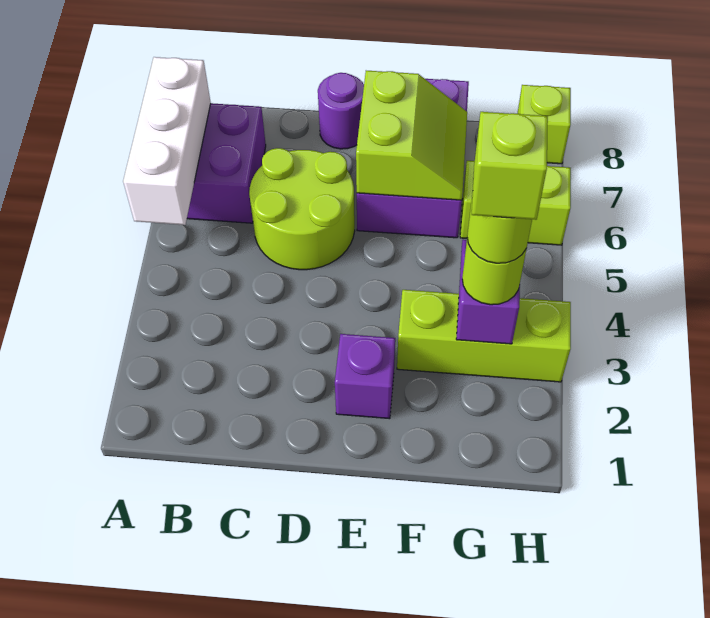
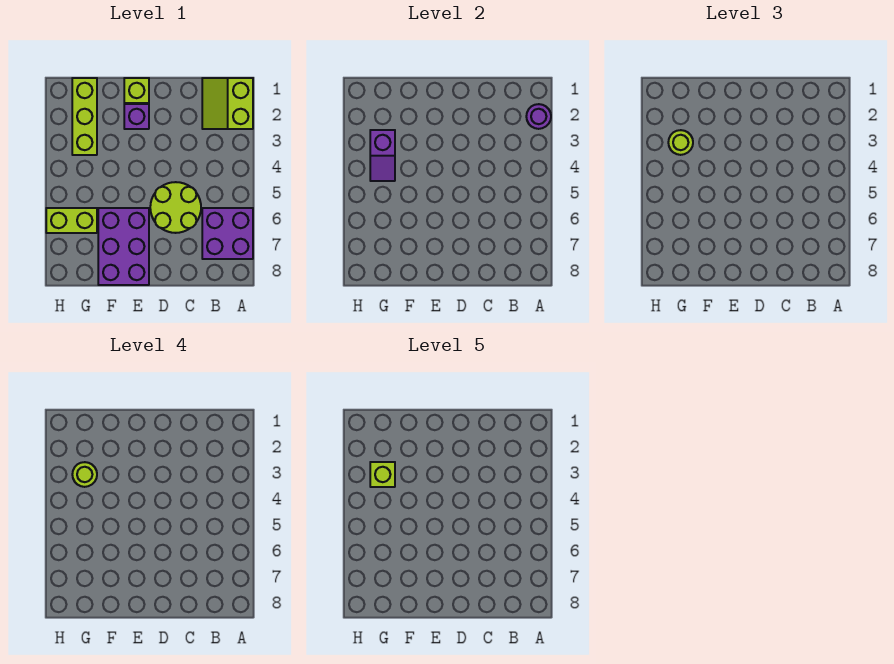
white 1x3 brick [123,57,211,225] -> none
purple 1x1 round brick [318,73,364,149] -> purple 1x1 round brick moved to [526,104,551,129]
lime 2x2 slope [356,71,467,200] -> lime 2x2 slope moved to [202,78,253,129]
lime 1x3 brick [397,290,571,382] -> lime 1x3 brick turned to [72,78,97,155]
lime 1x1 brick [517,85,571,164] -> lime 1x1 brick moved to [124,78,149,103]

